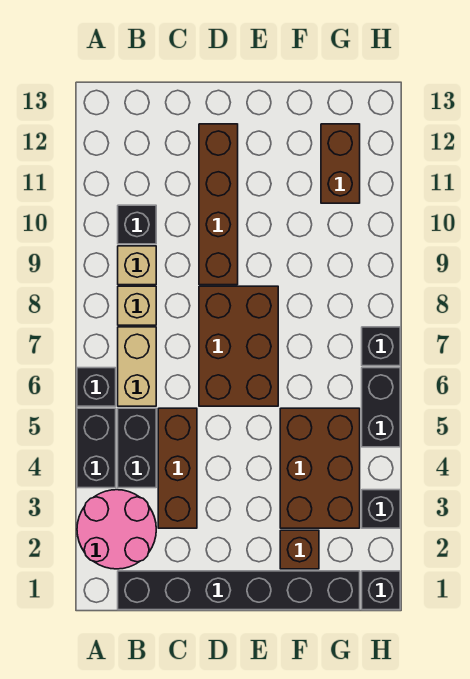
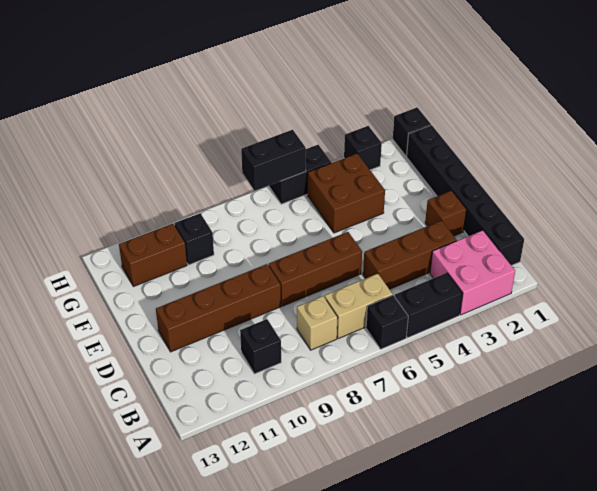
pink 2x2 round brick [77,490,156,569] -> pink 2x2 brick [430,230,515,315]
black 1x2 brick [118,408,156,488] -> black 1x2 brick moved to [241,130,306,191]
tan 1x1 brick [118,246,156,285] -> none
brown 2x3 brick [199,286,278,406] -> brown 1x3 brick [269,232,362,306]
brown 1x1 brick [280,530,319,569] -> brown 1x1 brick moved to [425,191,467,236]
brown 2x3 brick [280,408,360,528] -> brown 2x2 brick [307,153,385,233]
black 1x1 brick [362,327,400,366] -> black 1x1 brick moved to [174,213,214,265]

